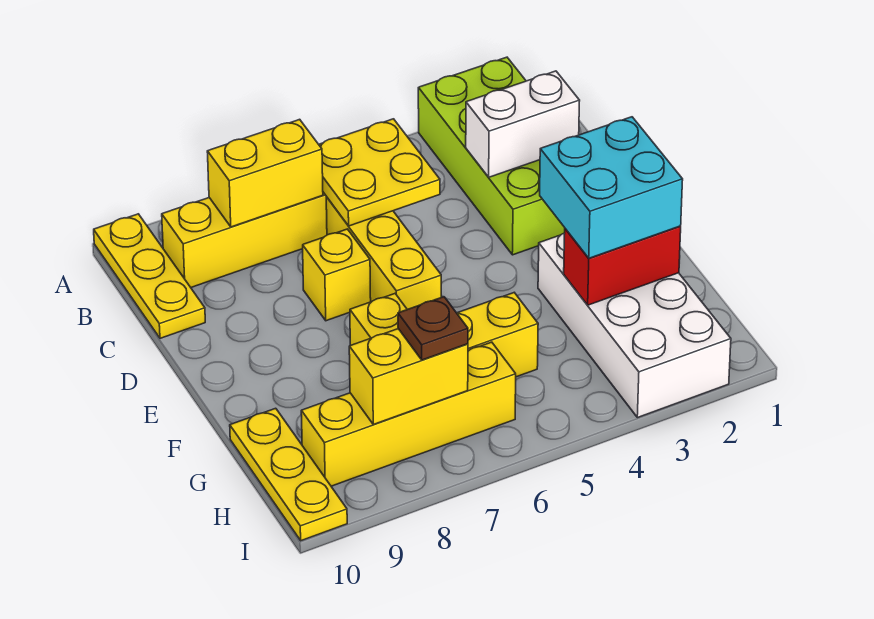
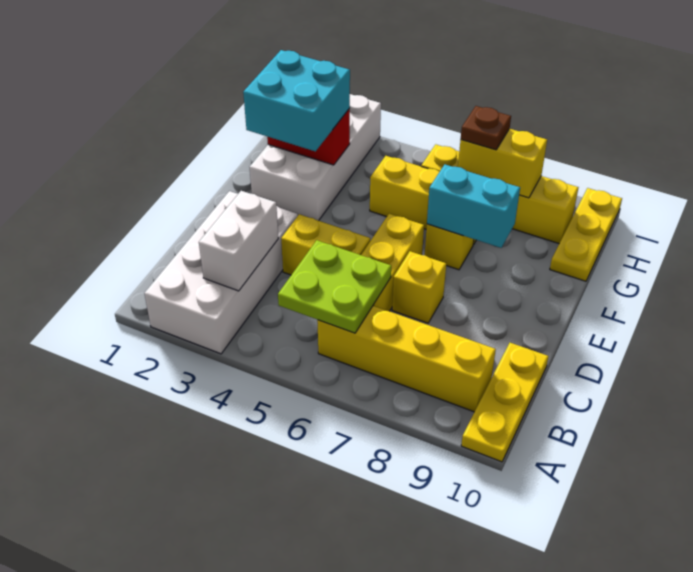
lime 2x4 brick [418,57,565,255] -> white 2x4 brick [144,191,298,354]
yellow 2x2 plate [319,119,440,226] -> lime 2x2 plate [278,240,391,333]
yellow 1x2 brick [207,119,323,227] -> yellow 1x2 brick moved to [281,214,370,275]
white 1x2 brick [466,71,580,177] -> white 1x2 brick turned to [199,191,278,291]
none -> cyan 1x2 brick [427,165,520,248]

